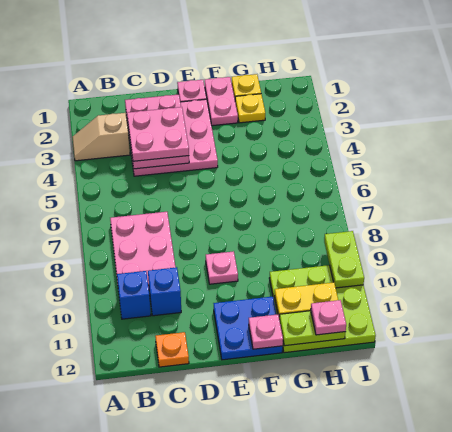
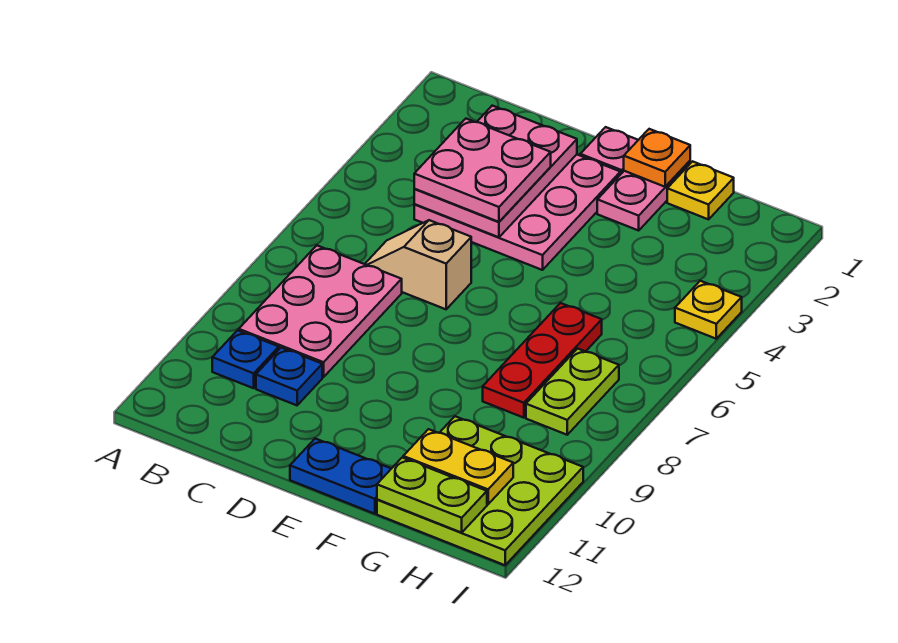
tan 1x2 slope [72,113,130,161] -> tan 1x2 slope moved to [365,220,471,309]
blue 1x1 brick [117,271,151,319] -> blue 1x1 plate [212,330,279,388]
blue 1x1 brick [148,267,181,316] -> blue 1x1 plate [256,348,322,405]
orange 1x1 plate [155,332,189,367] -> orange 1x1 plate moved to [624,129,690,187]
pink 1x1 plate [206,251,238,284] -> none
blue 2x2 plate [213,297,283,360] -> blue 1x2 plate [290,439,391,514]
pink 1x1 plate [249,314,283,349] -> none
yellow 1x1 plate [235,94,265,123] -> yellow 1x1 plate moved to [675,281,742,339]
none -> red 1x3 plate [483,303,602,418]
pink 1x1 plate [311,300,346,335] -> none
lime 1x2 plate [324,231,364,288] -> lime 1x2 plate moved to [526,349,619,435]

